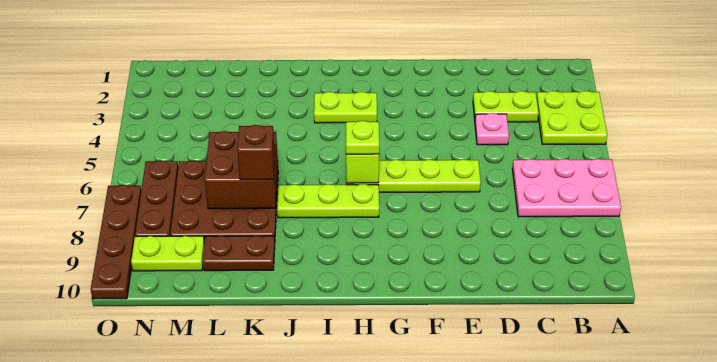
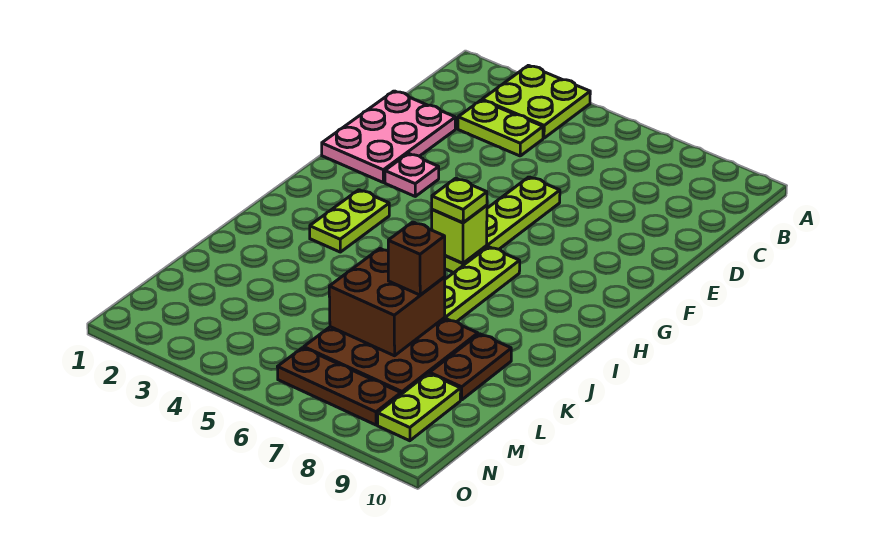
pink 2x3 plate [512,159,621,217] -> pink 2x3 plate moved to [322,91,455,182]
lime 1x2 plate [473,91,539,122] -> lime 1x2 plate turned to [458,100,543,156]
pink 1x1 plate [475,113,509,145] -> pink 1x1 plate moved to [385,153,439,196]
brown 1x4 plate [91,185,141,299] -> none

